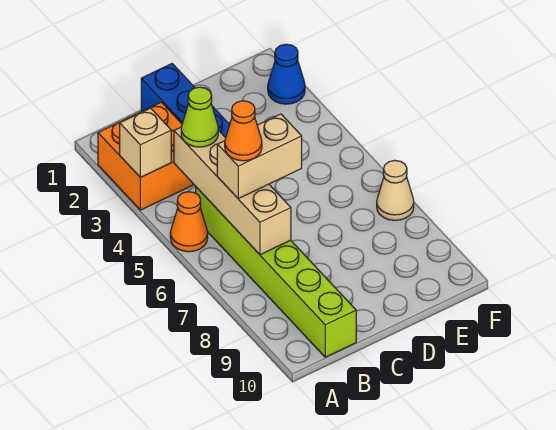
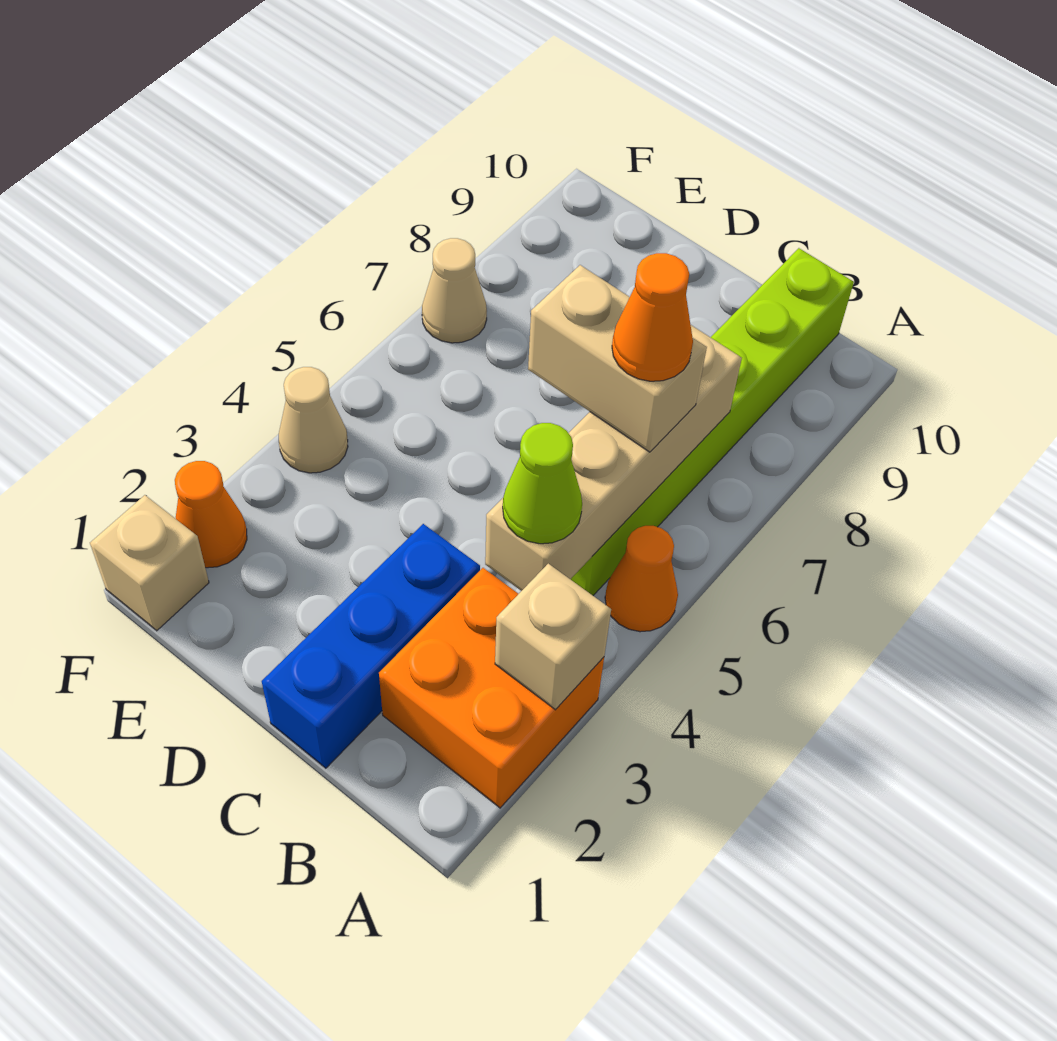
none -> tan 1x1 brick [90,495,209,631]
blue 1x1 cone [268,44,305,104] -> orange 1x1 cone [175,461,247,568]
none -> tan 1x1 cone [279,367,348,473]

